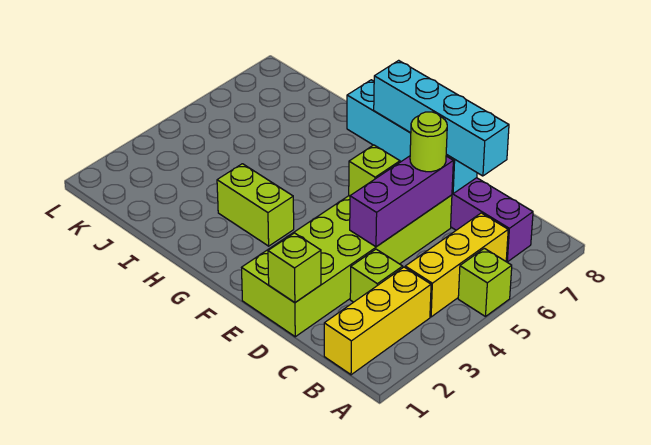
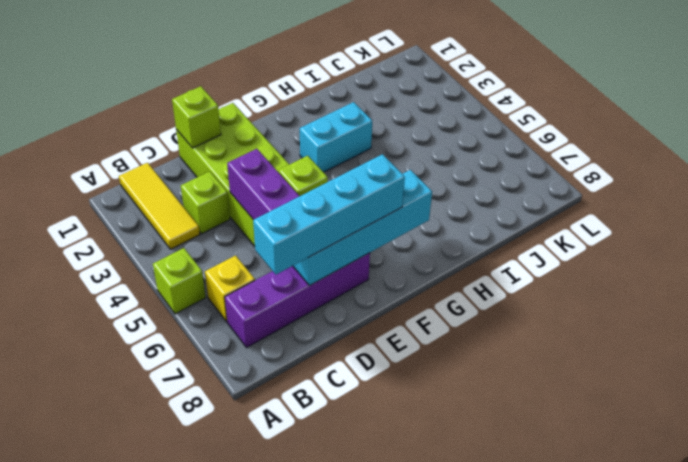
yellow 1x3 brick [324,267,431,375] -> yellow 1x3 tile [119,163,200,249]
yellow 1x3 brick [405,213,508,317] -> yellow 1x1 brick [205,256,255,322]
lime 1x1 round brick [410,112,447,172] -> none
lime 1x2 brick [217,164,294,246] -> cyan 1x2 brick [300,102,372,172]

